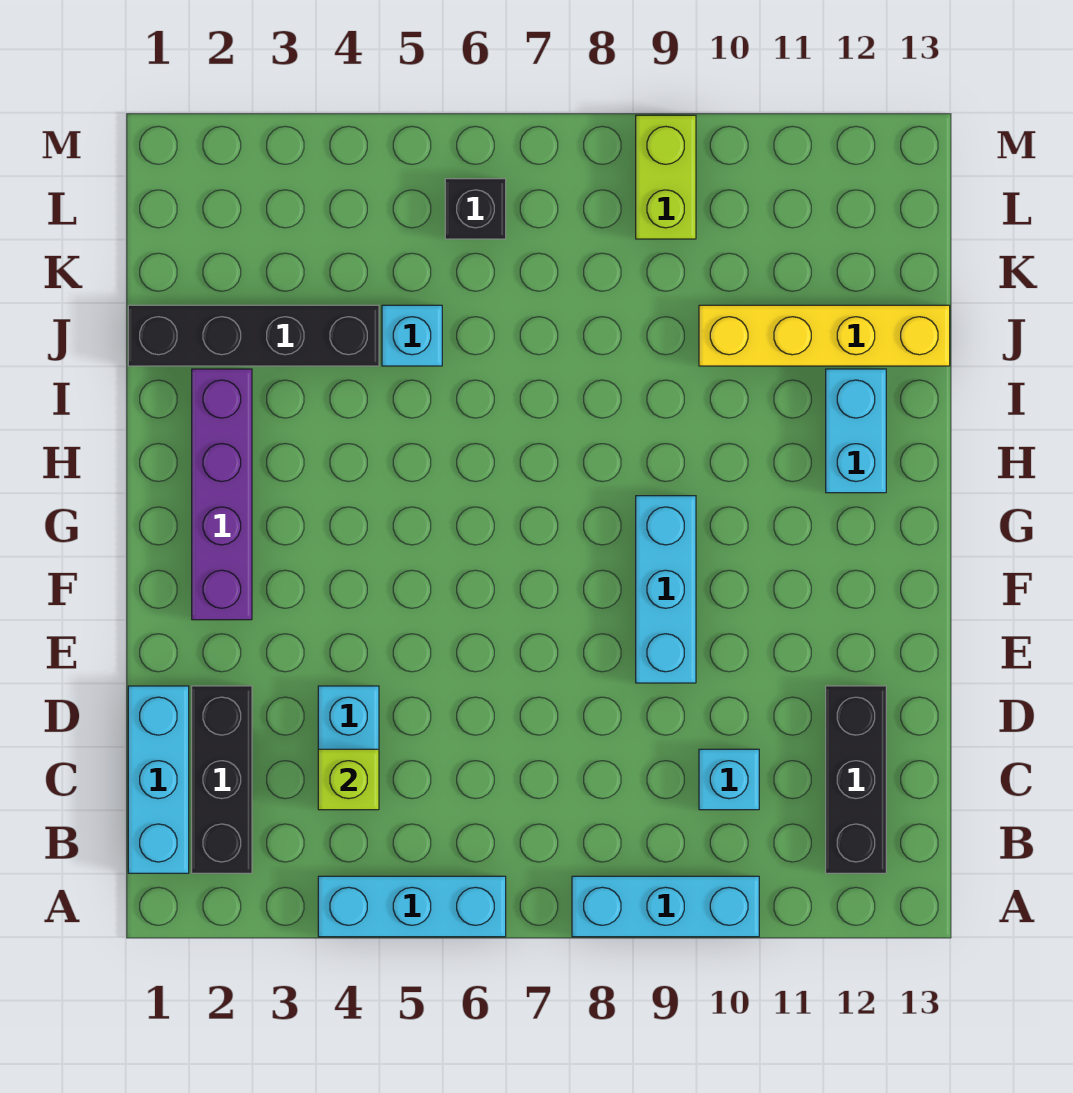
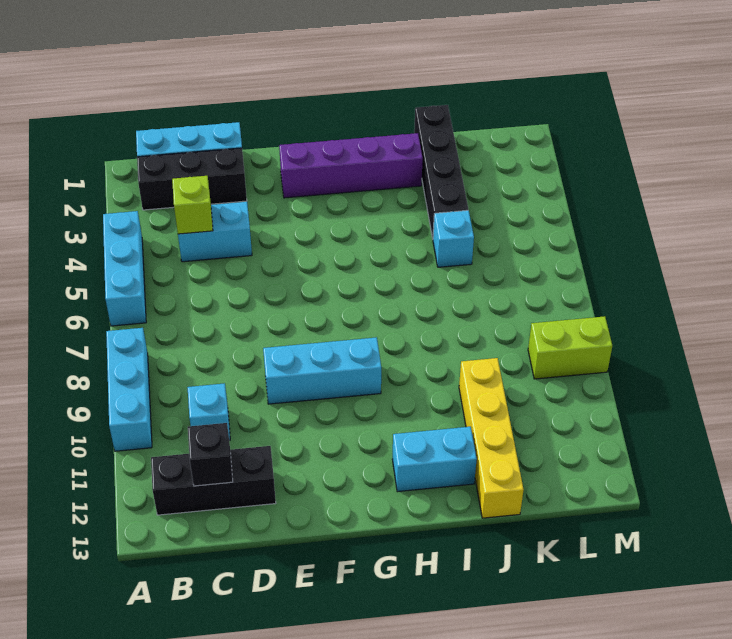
black 1x1 brick [445,179,506,239] -> black 1x1 brick moved to [188,423,233,486]

